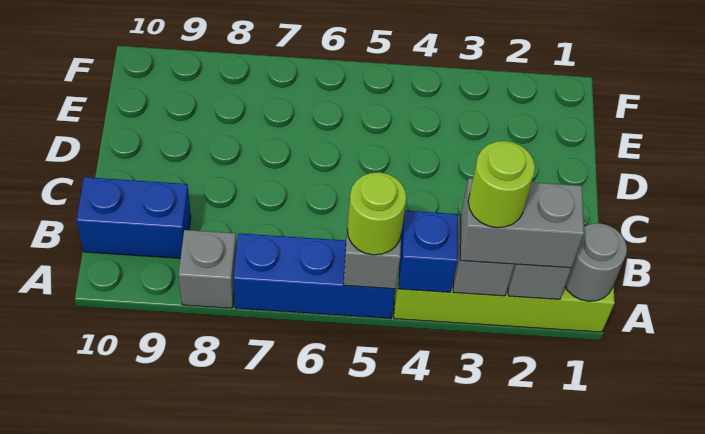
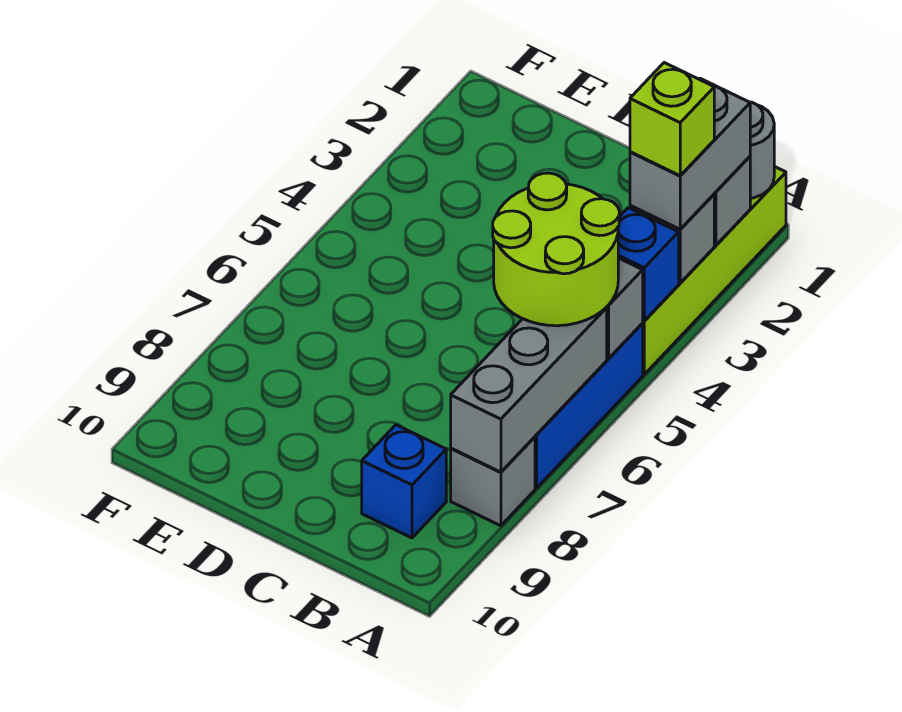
lime 1x1 round brick [468,141,535,228] -> lime 1x1 brick [630,63,714,176]
lime 1x1 round brick [347,172,406,255] -> lime 2x2 round brick [493,173,619,326]
none -> grey 1x3 brick [451,307,607,472]
blue 1x2 brick [76,177,191,258] -> blue 1x1 brick [362,425,446,538]

